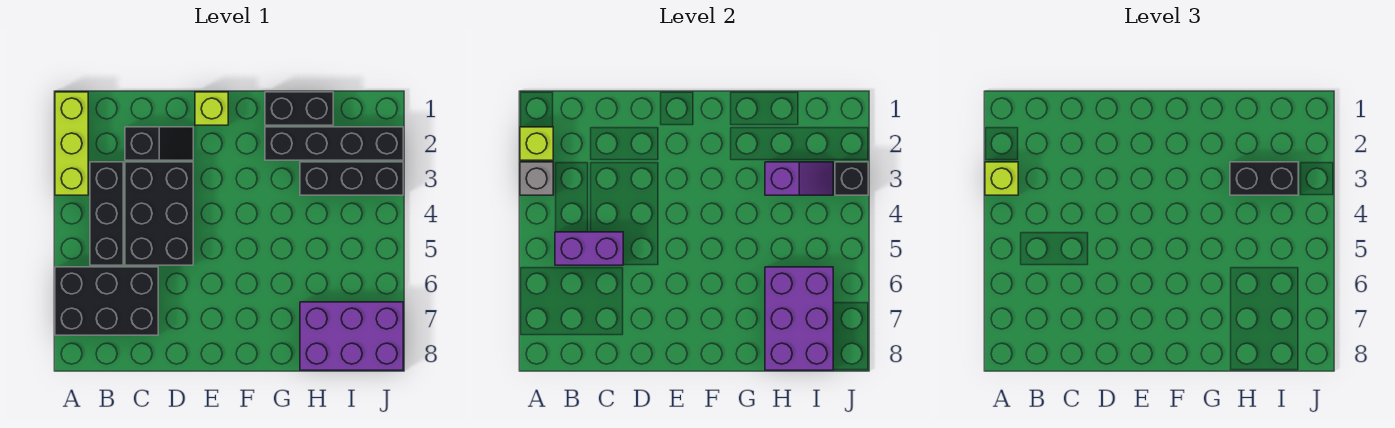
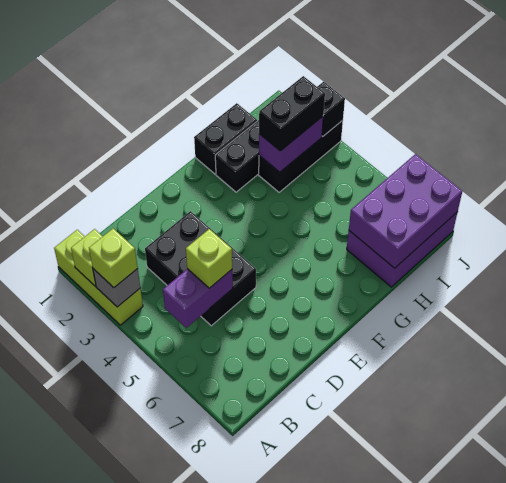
black 2x3 brick [55,267,158,335] -> none
black 1x3 brick [90,162,123,265] -> none
black 1x2 slope [125,127,193,160] -> none
lime 1x1 brick [195,92,228,125] -> lime 1x1 brick moved to [186,229,232,288]
purple 1x2 slope [765,162,833,195] -> purple 1x2 brick [259,117,323,172]
purple 2x3 brick [765,267,833,370] -> purple 2x3 brick turned to [349,154,462,268]

